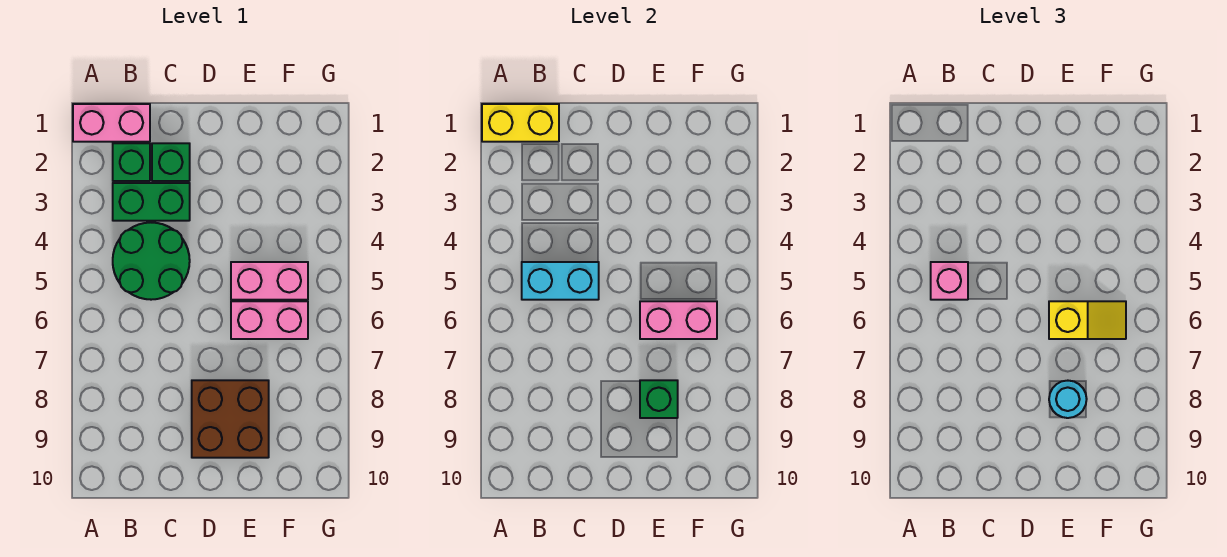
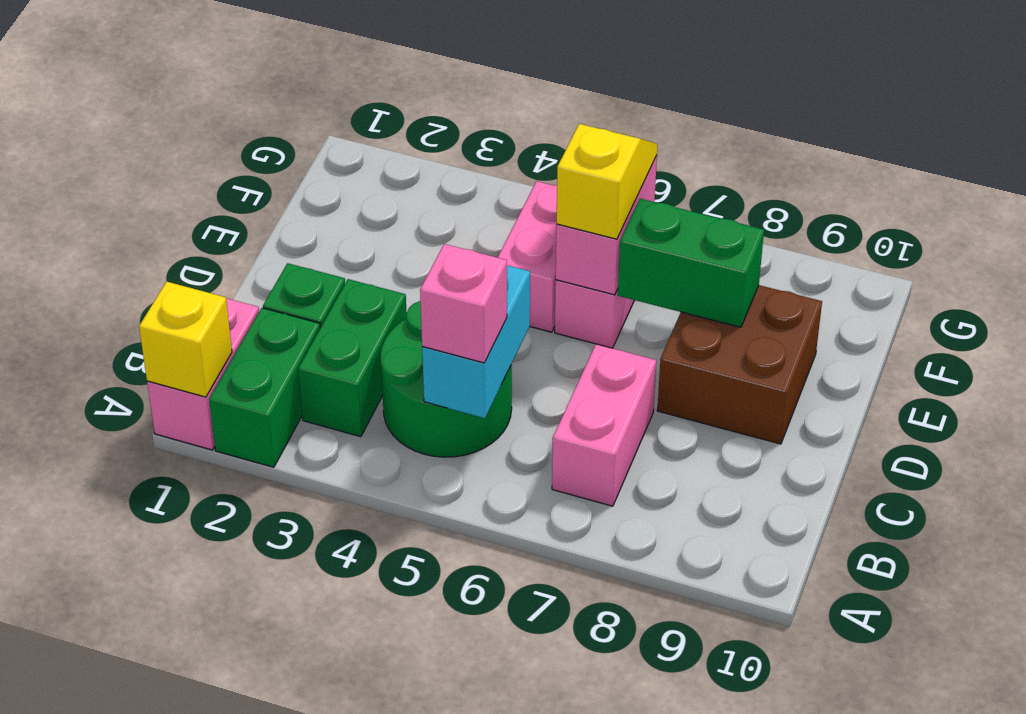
yellow 1x2 brick [482,104,559,142] -> yellow 1x1 brick [139,282,232,397]
green 1x1 brick [113,143,150,181] -> green 1x2 brick [209,308,320,467]
none -> pink 1x2 brick [552,344,656,506]
green 1x1 brick [640,380,678,418] -> green 1x2 brick [618,199,764,327]
cyan 1x1 round brick [1049,381,1087,418] -> none

